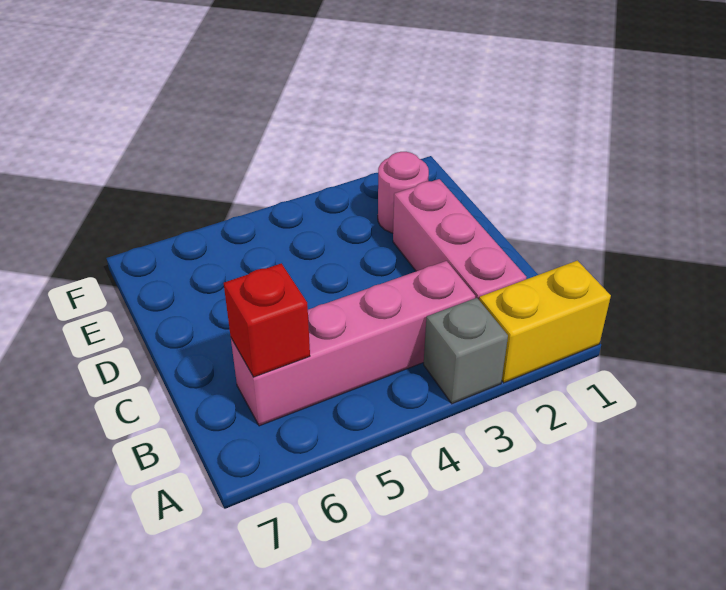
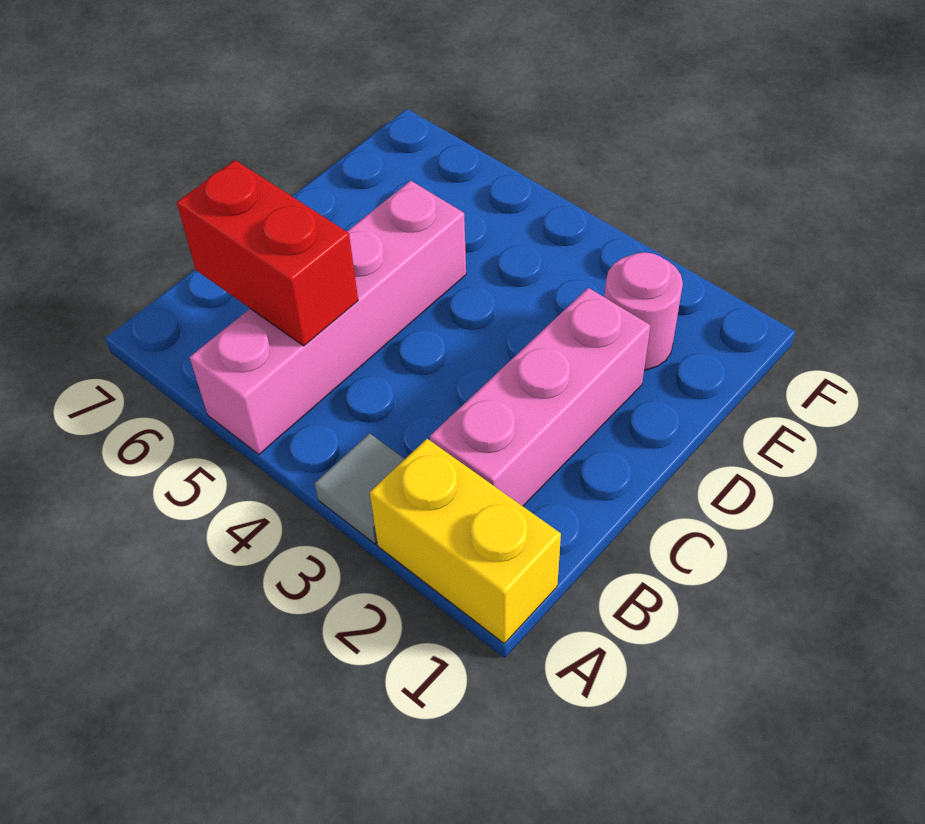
grey 1x1 brick [424,298,508,404] -> grey 1x1 tile [315,433,404,544]
pink 1x4 brick [231,261,475,426] -> pink 1x4 brick turned to [190,181,466,454]
red 1x1 brick [224,263,310,377] -> red 1x2 brick [177,160,358,346]

